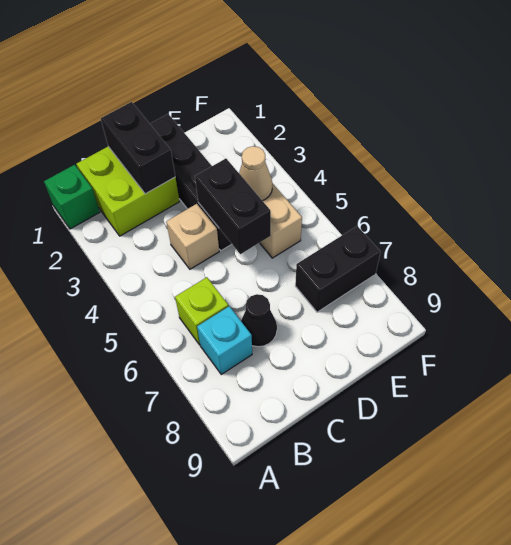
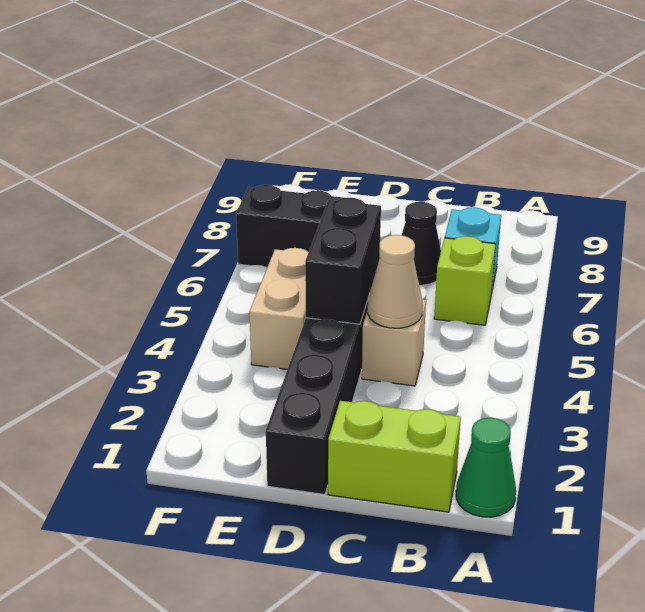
green 1x1 brick [44,165,100,229] -> green 1x1 cone [456,418,516,517]
lime 2x2 brick [77,147,180,236] -> lime 1x2 brick [328,401,461,512]
black 1x2 brick [101,102,175,194] -> none
tan 1x1 cone [239,146,272,201] -> tan 1x1 cone moved to [368,235,423,328]

